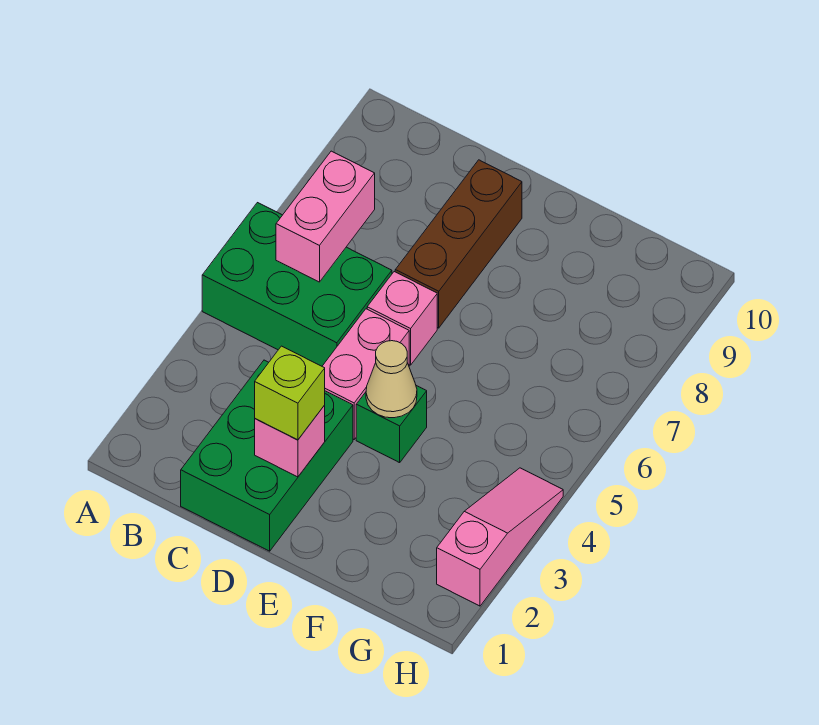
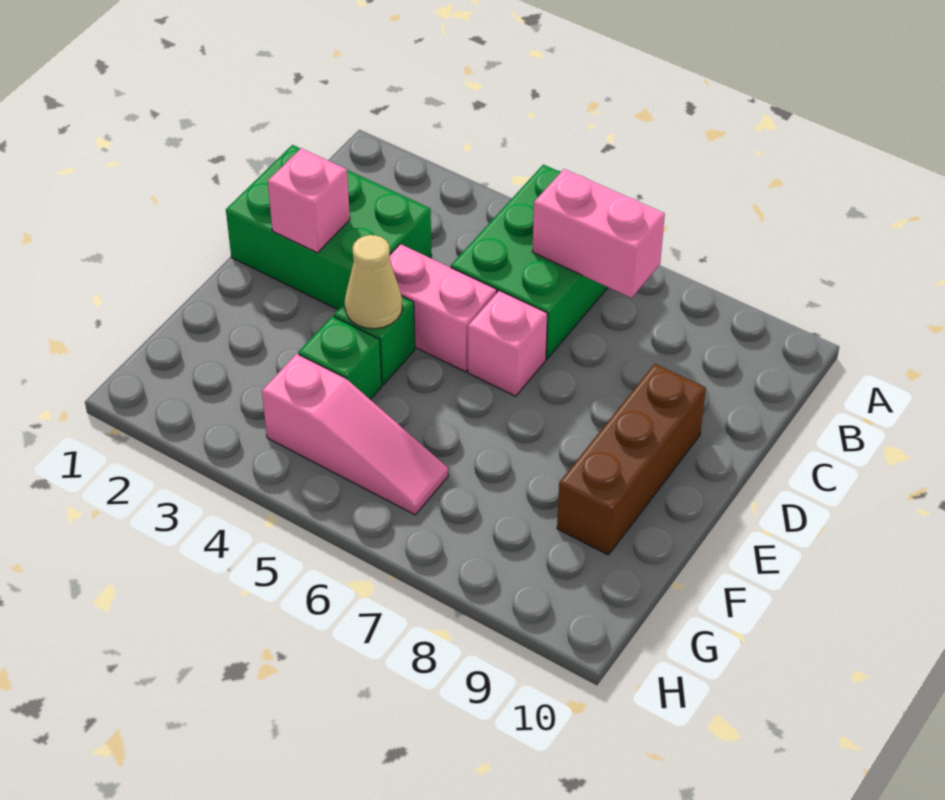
lime 1x1 brick [255,346,325,440] -> none
brown 1x3 brick [395,160,522,328] -> brown 1x3 brick turned to [557,364,706,555]
none -> green 1x1 brick [298,316,382,399]
pink 1x3 slope [437,468,563,606] -> pink 1x3 slope moved to [262,354,448,515]

